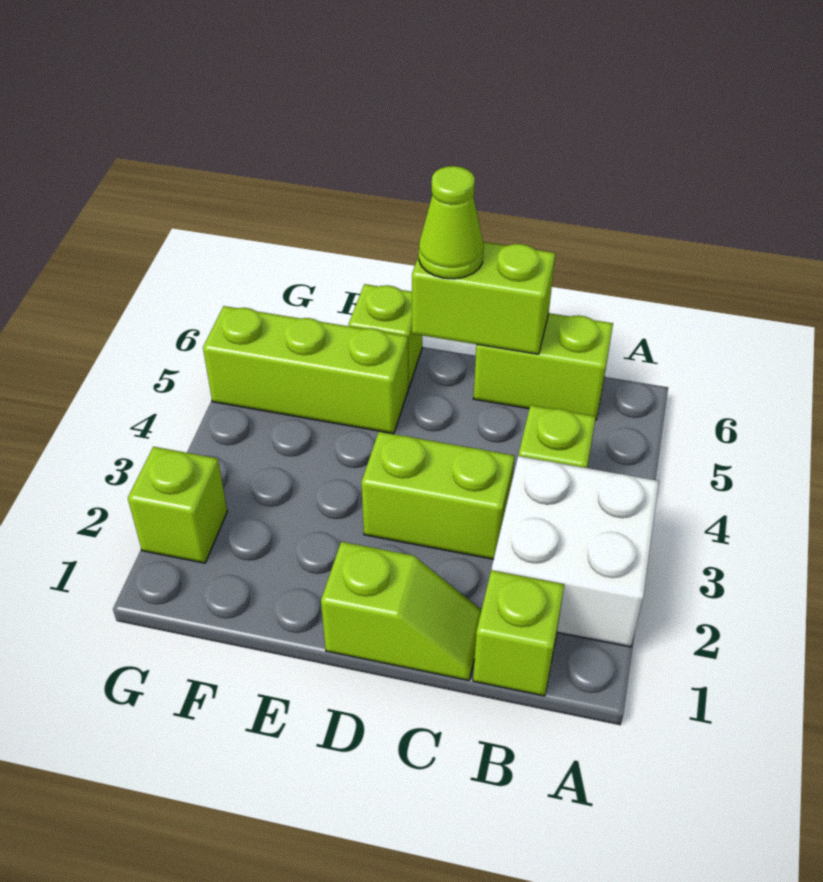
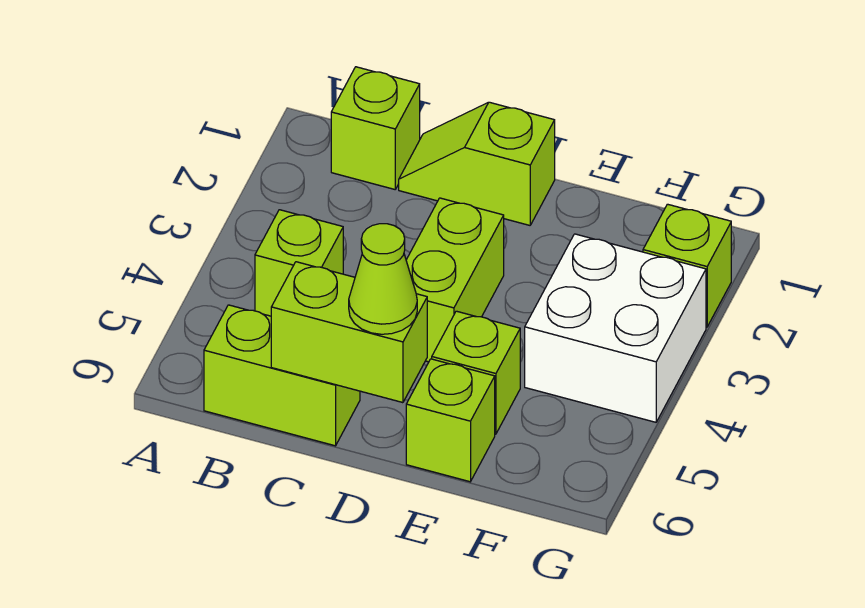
white 2x2 brick [492,456,659,647] -> white 2x2 brick moved to [525,234,706,422]
lime 1x2 brick [361,432,515,559] -> lime 1x2 brick turned to [406,198,504,362]
lime 1x3 brick [203,306,408,434] -> lime 1x1 brick [432,311,520,434]

